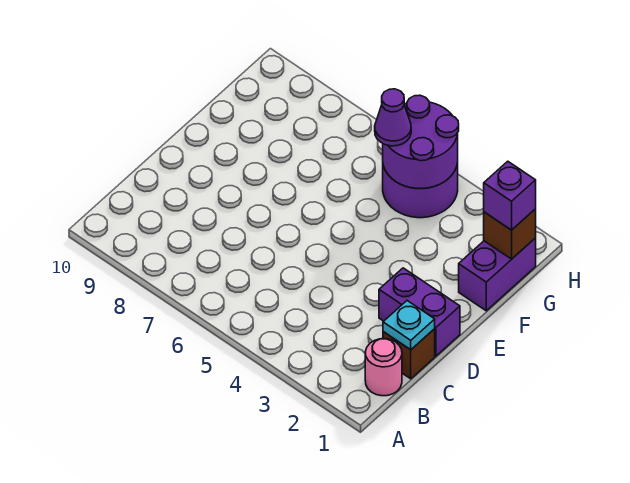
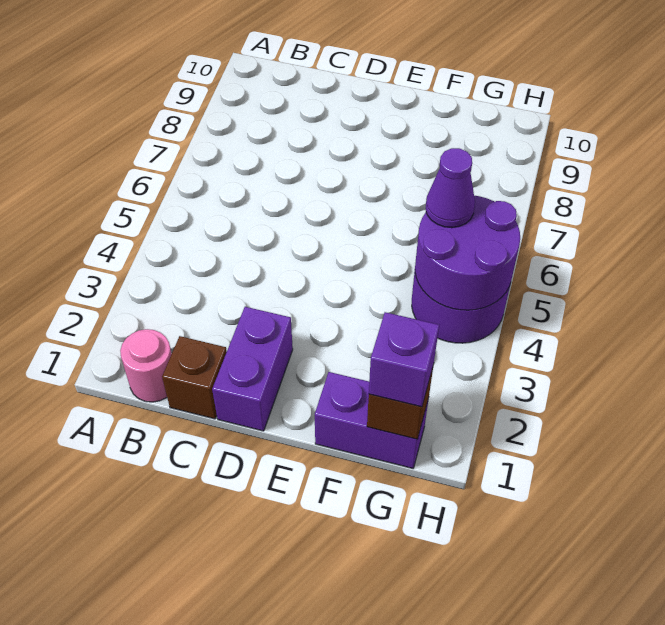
cyan 1x1 plate [383,301,435,350] -> none

